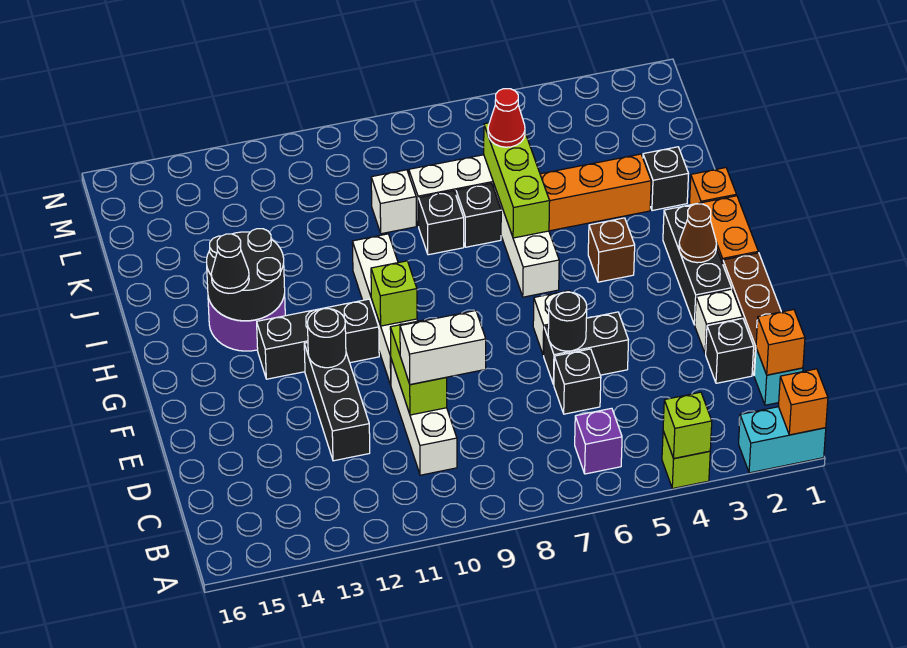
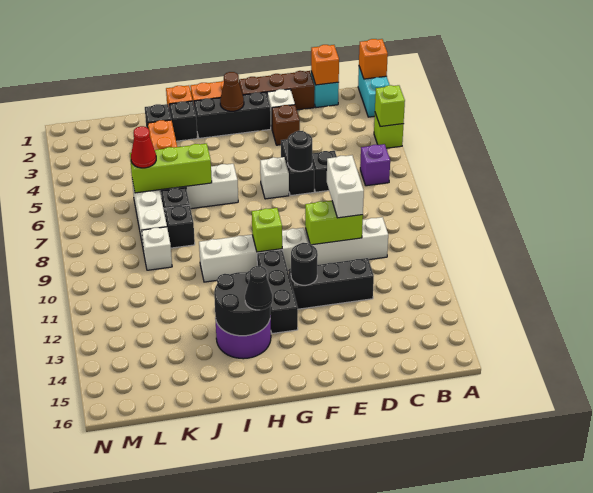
black 1x1 brick [706,318,754,383] -> black 1x1 brick moved to [169,101,197,141]
brown 1x1 brick [588,218,635,282] -> brown 1x1 brick moved to [272,105,300,145]

